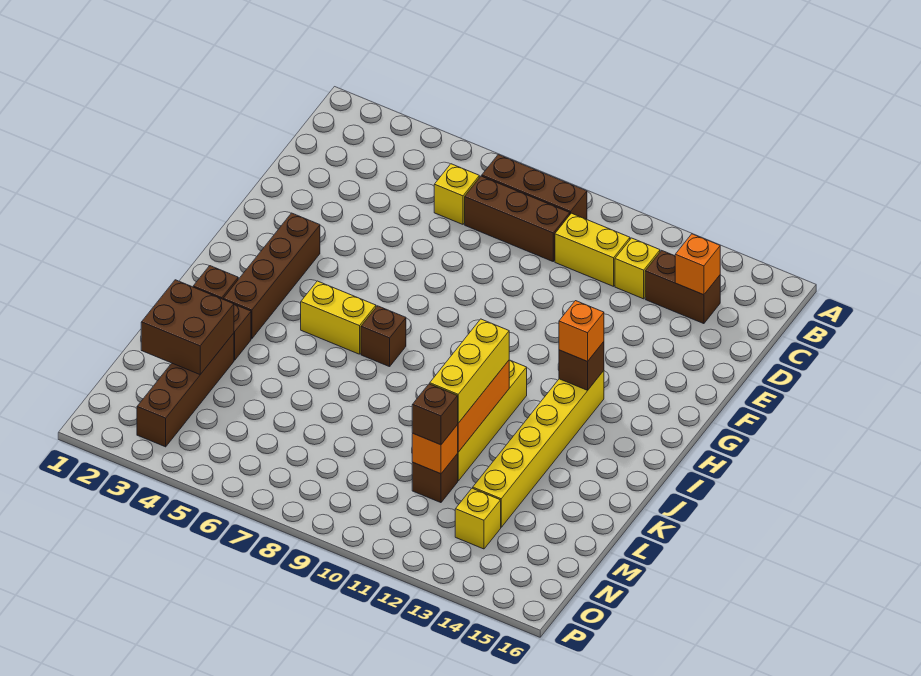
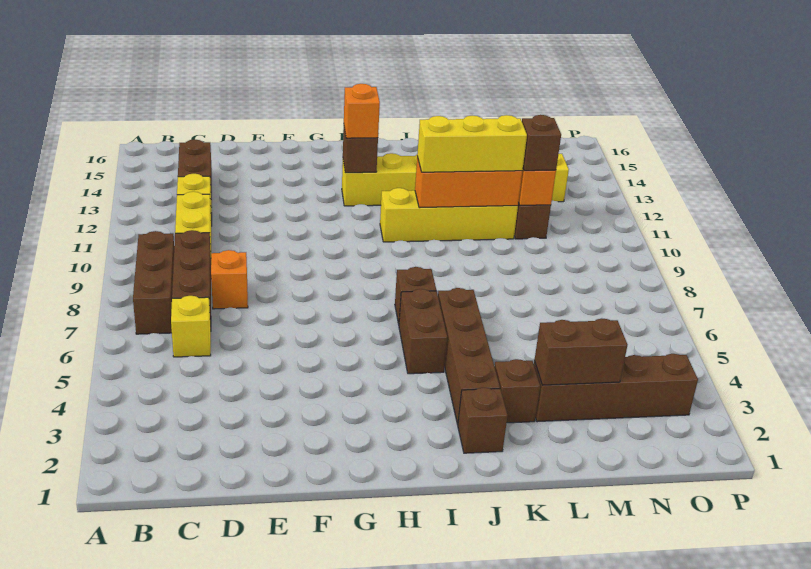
orange 1x1 brick [675,234,720,295] -> orange 1x1 brick moved to [211,250,248,309]
brown 1x4 brick [223,213,320,339] -> brown 1x4 brick turned to [438,288,500,425]
yellow 1x2 brick [301,281,376,354] -> brown 1x2 brick [399,289,447,374]
brown 2x2 brick [141,280,234,374] -> brown 1x2 brick [534,318,627,385]

